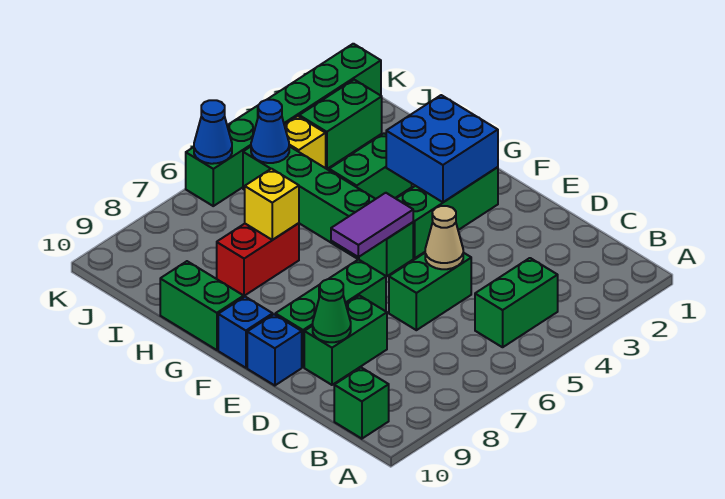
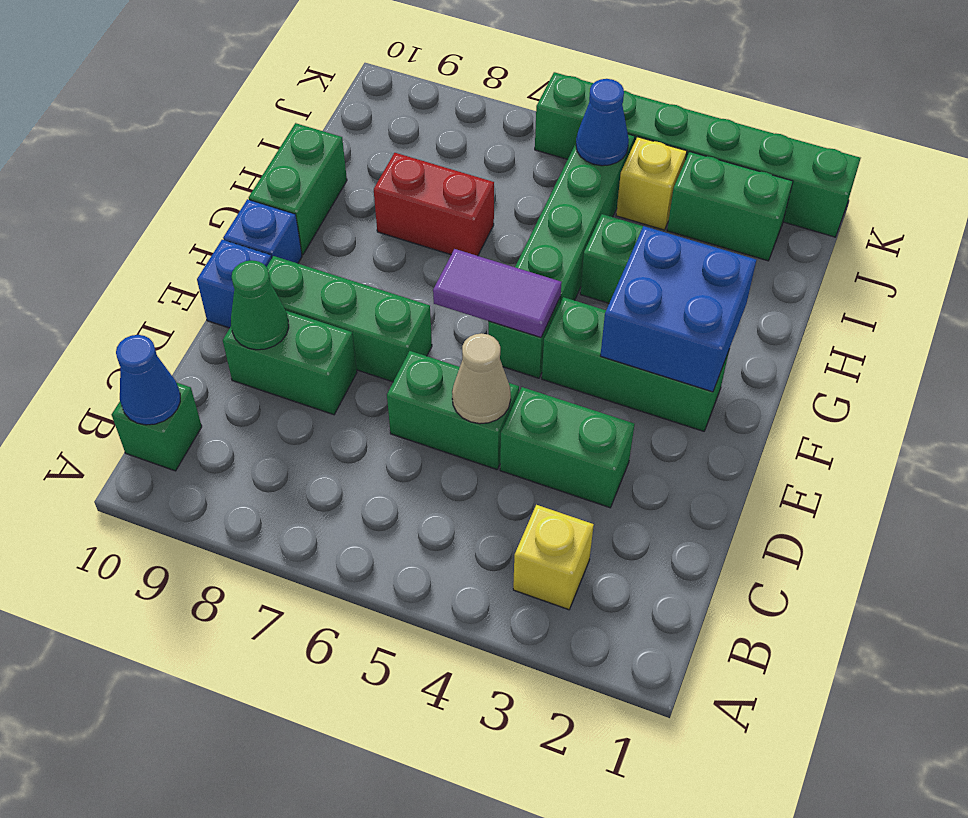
green 1x2 brick [475,258,558,347] -> green 1x2 brick moved to [500,387,634,508]
yellow 1x1 brick [245,169,299,240] -> yellow 1x1 brick moved to [513,505,594,610]
blue 1x1 cone [194,100,232,164] -> blue 1x1 cone moved to [116,335,180,425]

